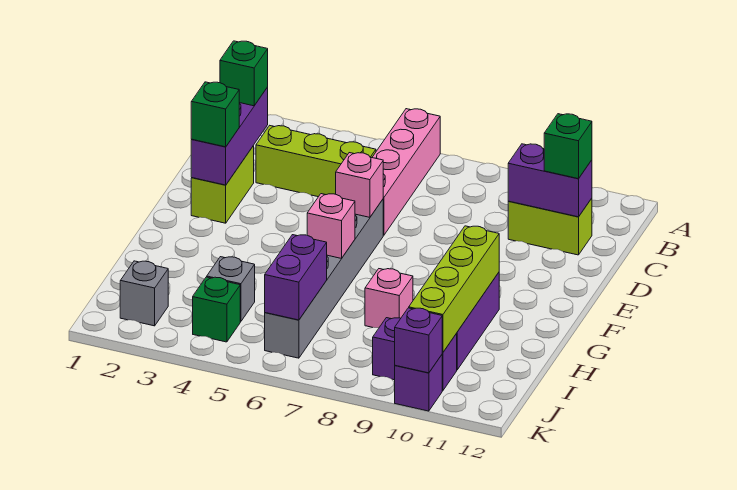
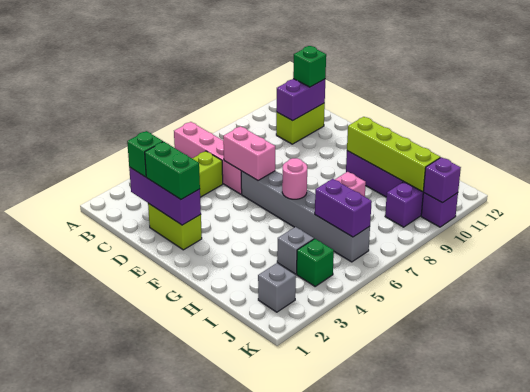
green 1x1 brick [191,82,239,147] -> green 1x2 brick [145,142,200,199]
pink 1x1 brick [336,153,383,217] -> pink 1x2 brick [223,126,275,181]
pink 1x1 brick [307,194,355,258] -> pink 1x1 round brick [282,158,307,199]

